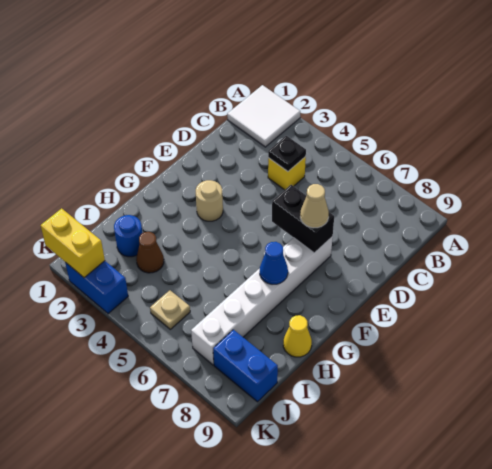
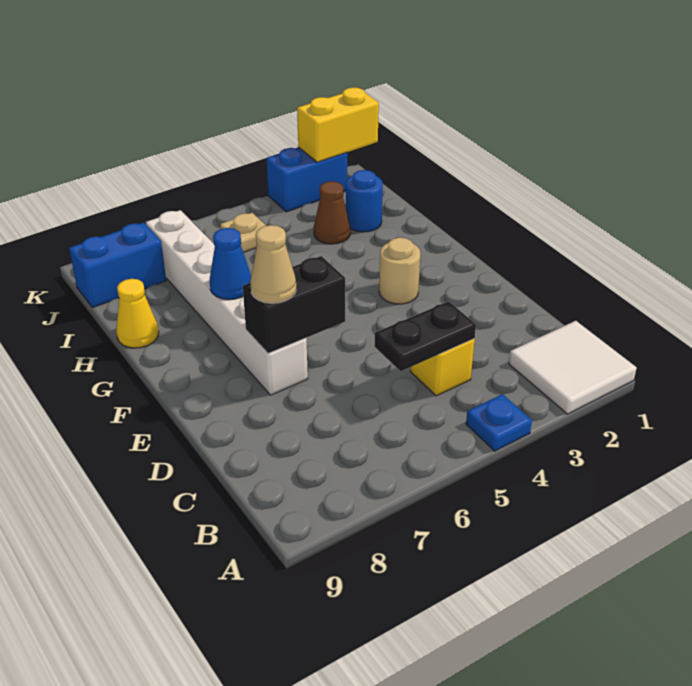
none -> blue 1x1 plate [466,394,532,451]
black 1x1 plate [268,136,306,171] -> black 1x2 plate [374,301,476,371]

